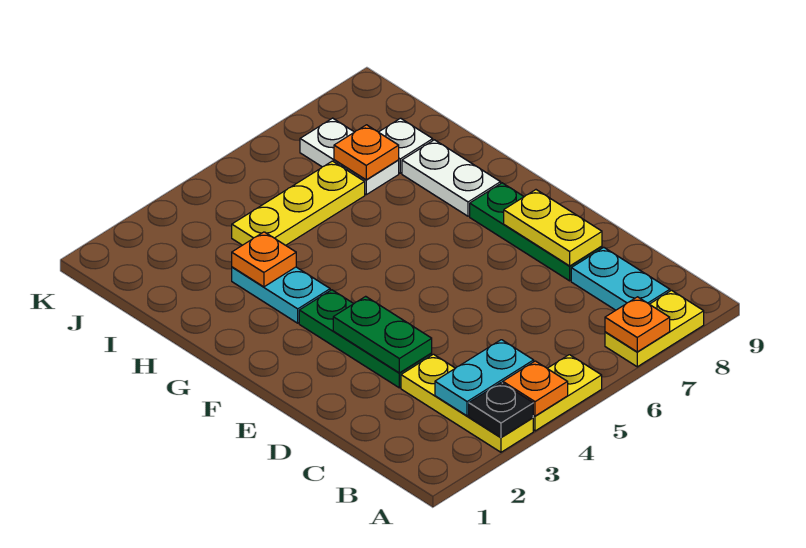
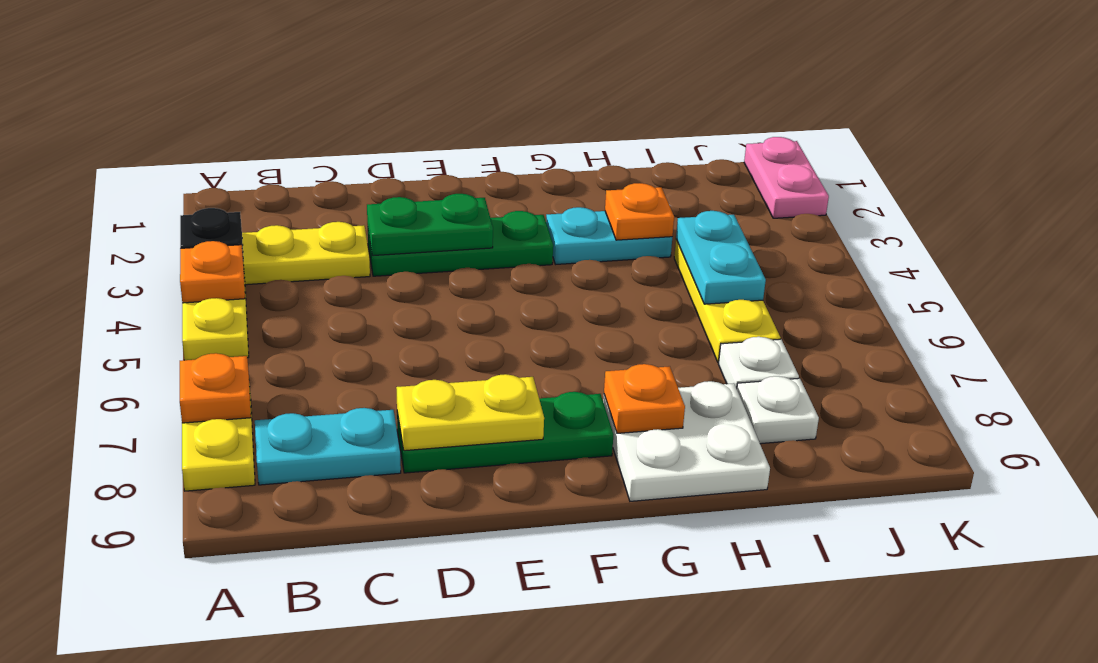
cyan 1x2 plate [435,340,534,416] -> cyan 1x2 plate moved to [676,211,766,304]
white 1x2 plate [402,140,501,216] -> white 2x2 plate [603,381,770,501]
white 1x2 plate [300,118,399,195] -> white 1x1 plate [718,337,799,388]
orange 1x1 plate [334,125,399,180] -> orange 1x1 plate moved to [604,364,685,433]
none -> pink 1x2 plate [744,137,829,218]

